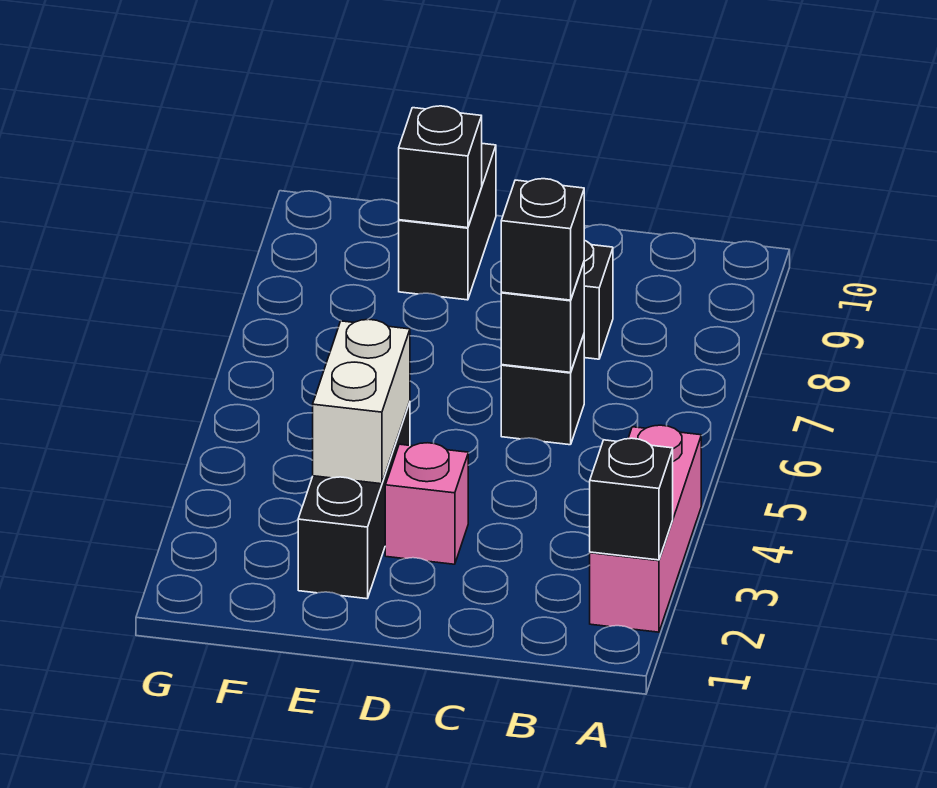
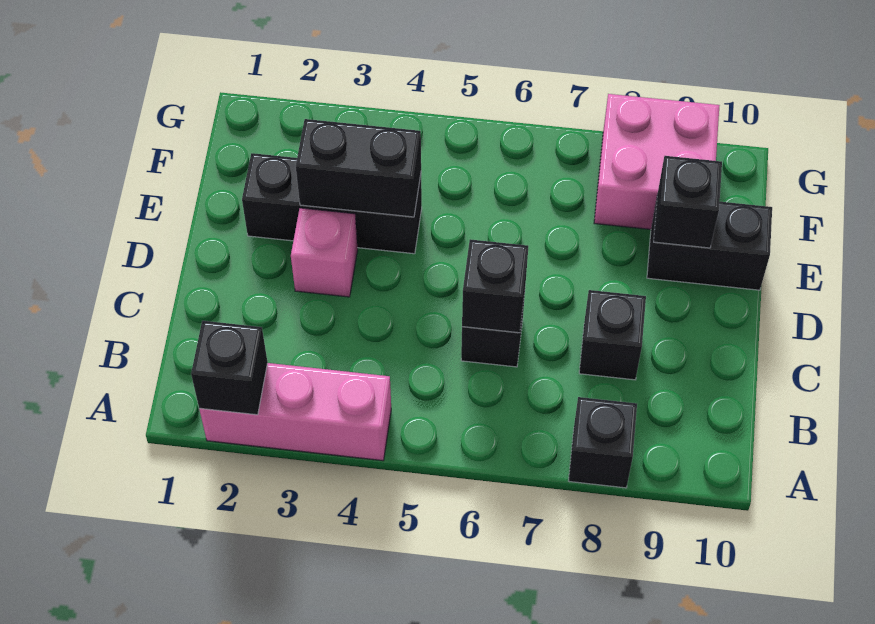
black 1x1 brick [501,179,584,300] -> black 1x1 brick moved to [569,397,637,488]
white 1x2 brick [313,319,410,484] -> black 1x2 brick [296,119,421,217]
none -> pink 2x2 brick [594,94,720,229]

